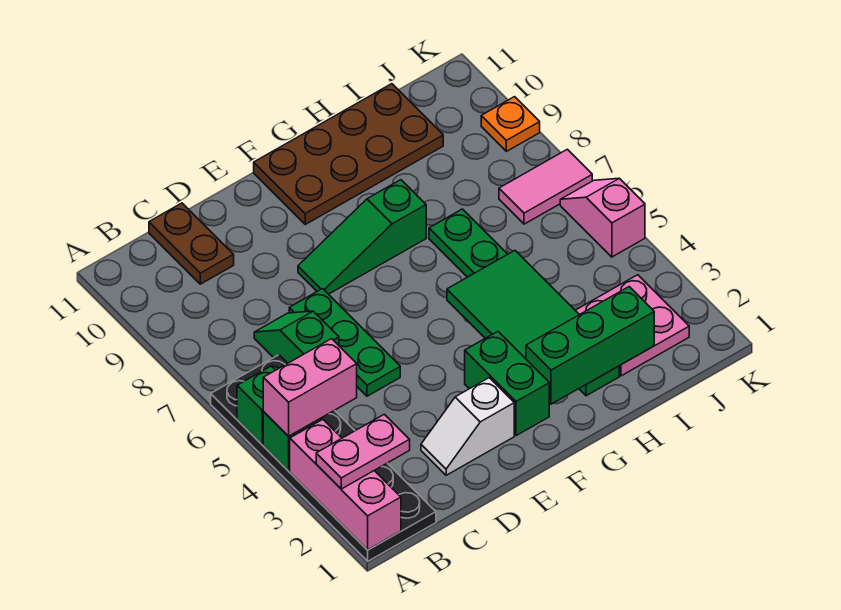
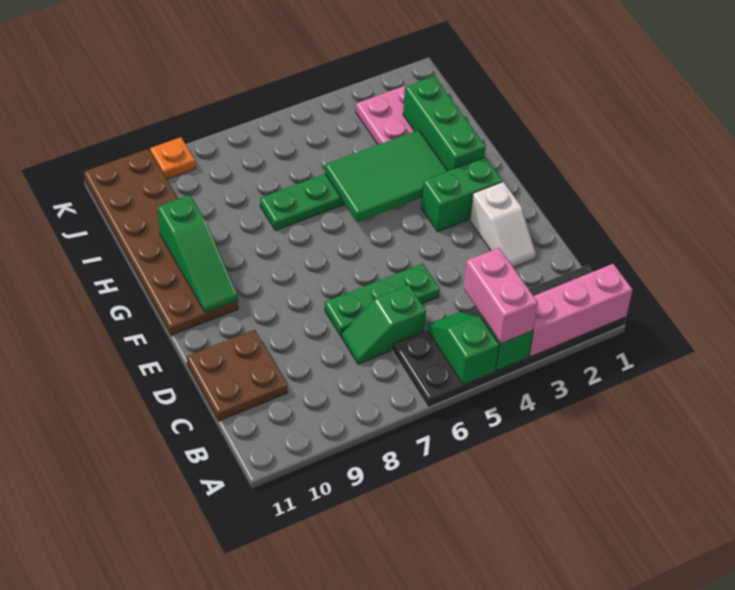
pink 1x2 plate [316,414,410,489] -> none
brown 1x2 plate [149,203,234,284] -> brown 2x2 plate [187,330,287,421]
green 1x3 slope [298,180,426,294] -> green 1x3 slope moved to [158,195,238,313]
brown 2x4 plate [254,84,443,224] -> brown 2x6 plate [84,149,238,335]
pink 1x2 tile [499,149,592,224] -> none
pink 1x2 slope [560,178,645,257] -> none

